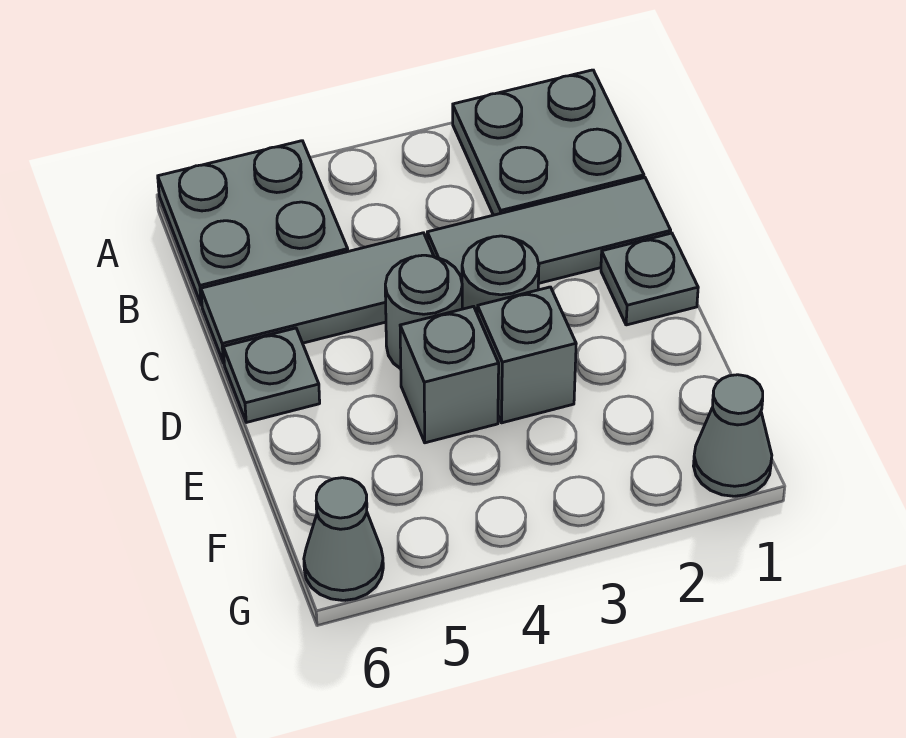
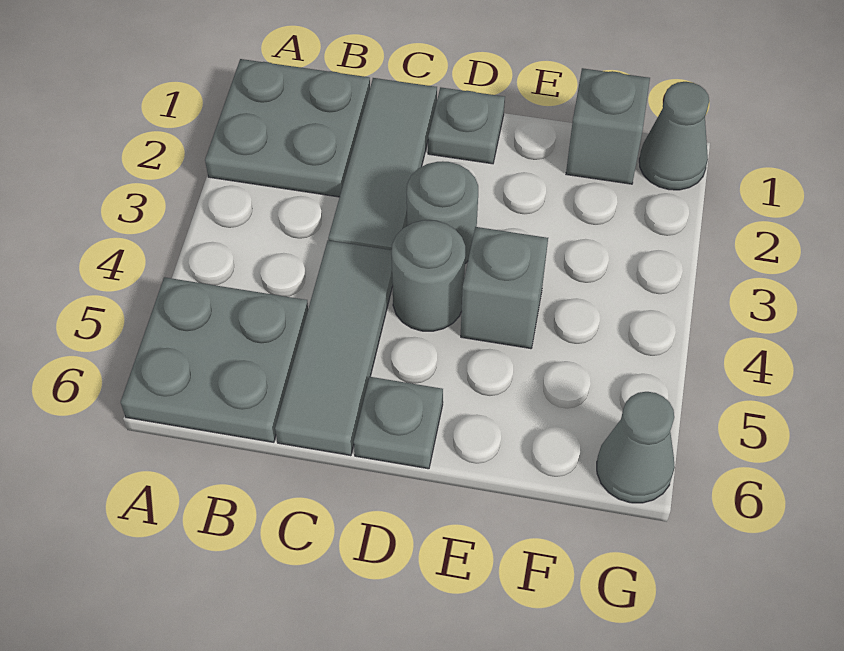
grey 1x1 brick [477,287,576,423] -> grey 1x1 brick moved to [566,68,650,184]

